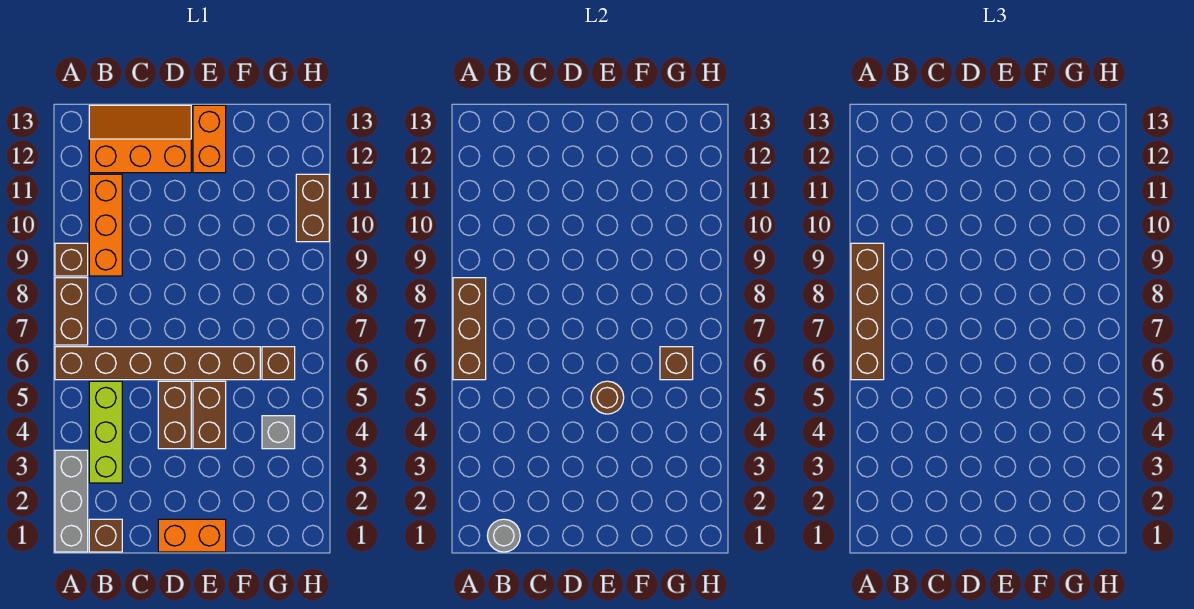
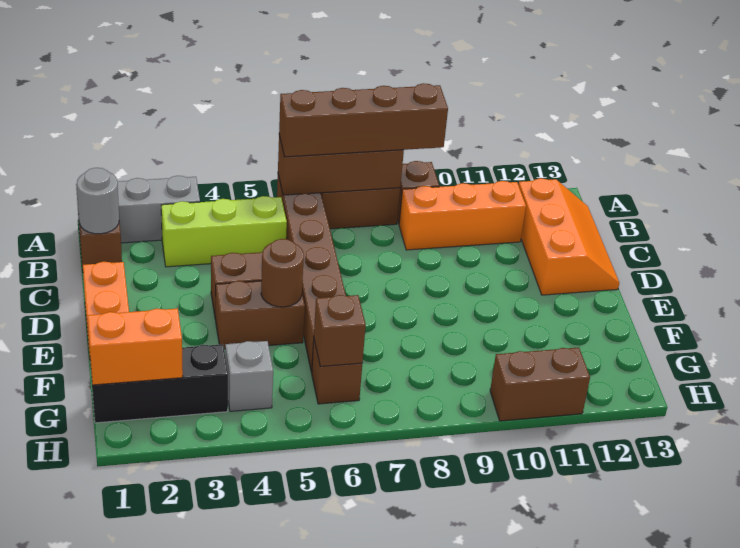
orange 1x2 brick [193,105,226,173] -> orange 1x2 brick moved to [88,308,183,385]
none -> black 1x3 brick [90,344,228,423]

